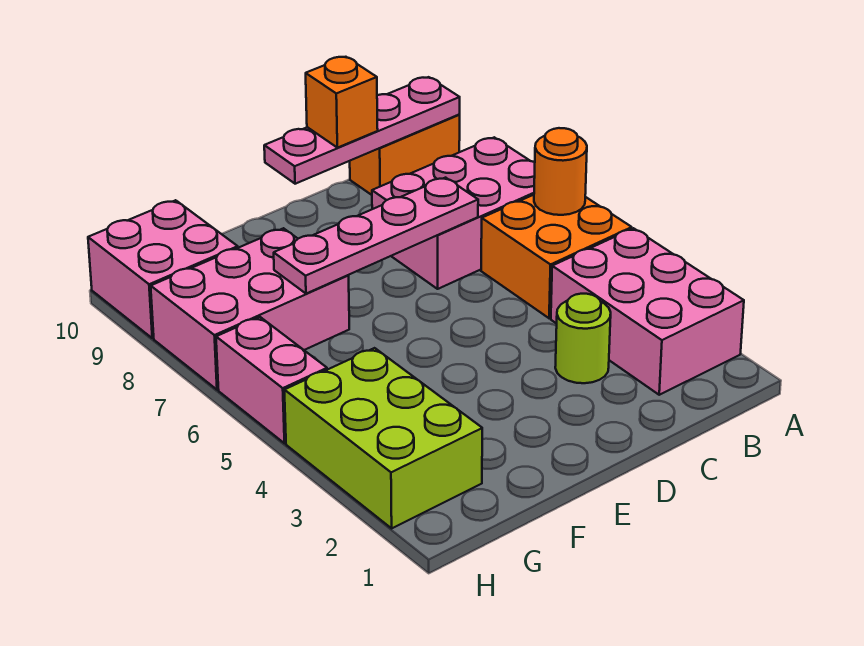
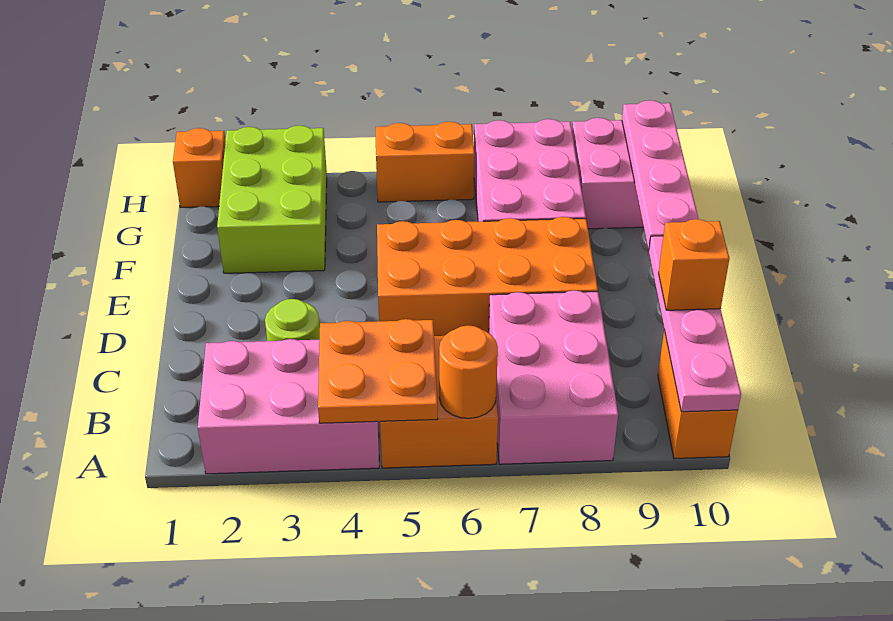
none -> orange 2x2 plate [318,319,438,423]
pink 1x4 plate [274,178,478,294] -> pink 1x4 plate moved to [622,100,699,250]
none -> orange 2x4 brick [377,217,598,336]
lime 2x3 brick [284,348,482,528] -> lime 2x3 brick turned to [217,126,327,273]
none -> orange 1x1 brick [173,128,226,208]
pink 1x2 brick [216,317,327,443] -> orange 1x2 brick [376,122,475,202]

